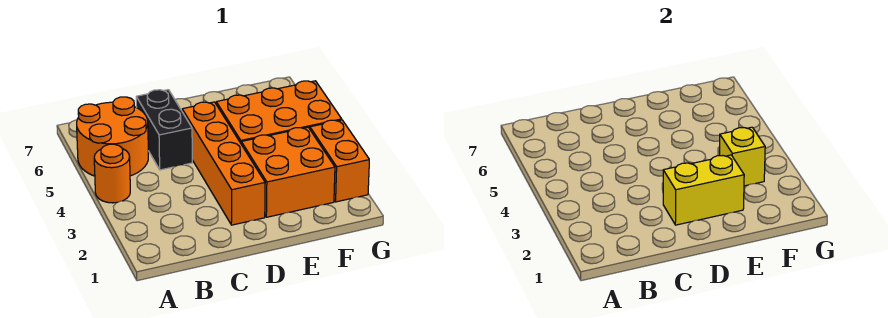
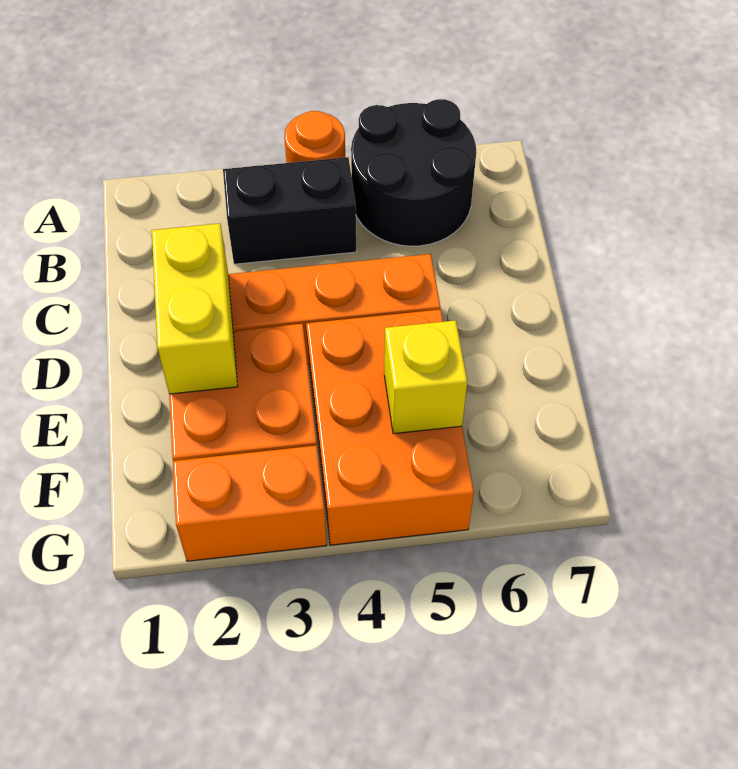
orange 2x2 round brick [77,97,148,176] -> black 2x2 round brick [351,99,476,246]
black 1x2 brick [136,90,192,170] -> black 1x2 brick moved to [223,157,356,264]
yellow 1x1 brick [720,127,765,186] -> yellow 1x1 brick moved to [384,320,467,434]

